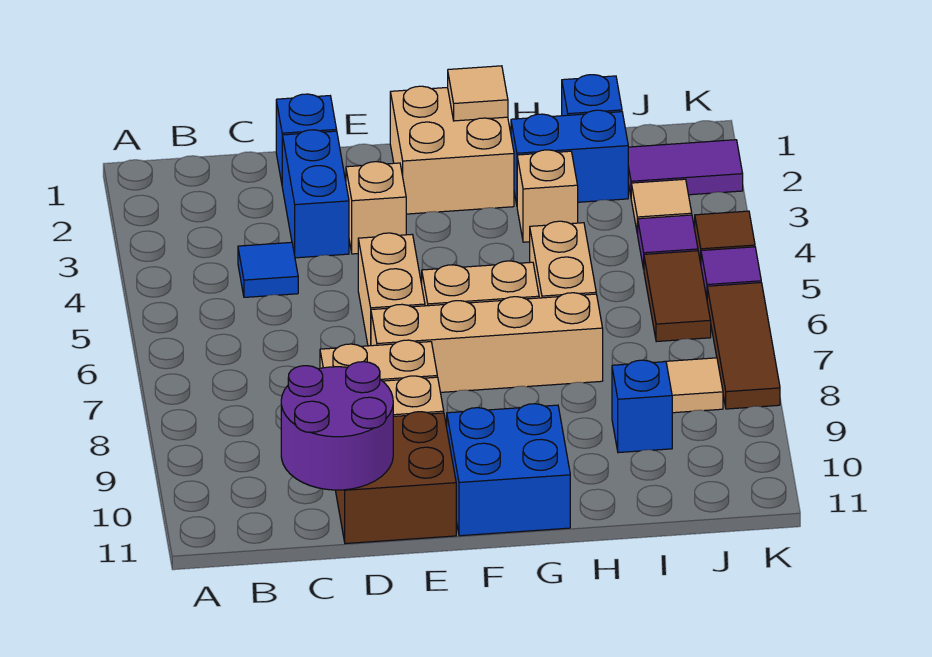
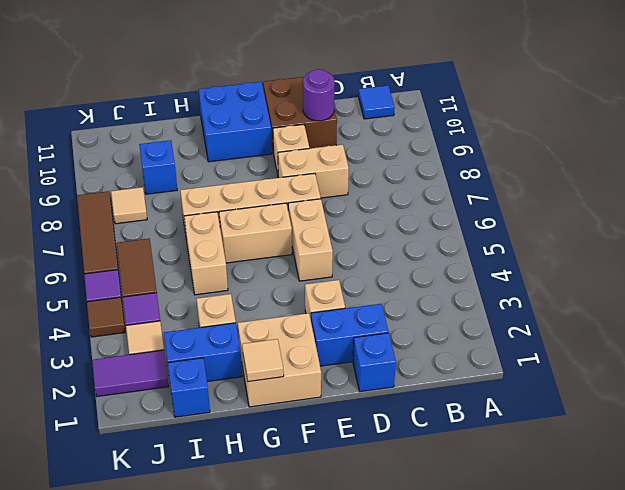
blue 1x1 tile [238,242,298,297] -> blue 1x1 tile moved to [359,85,395,119]
purple 2x2 round brick [281,362,393,490] -> purple 1x1 round brick [303,69,335,121]
blue 1x2 brick [282,130,349,258] -> blue 1x2 brick turned to [311,304,388,366]

